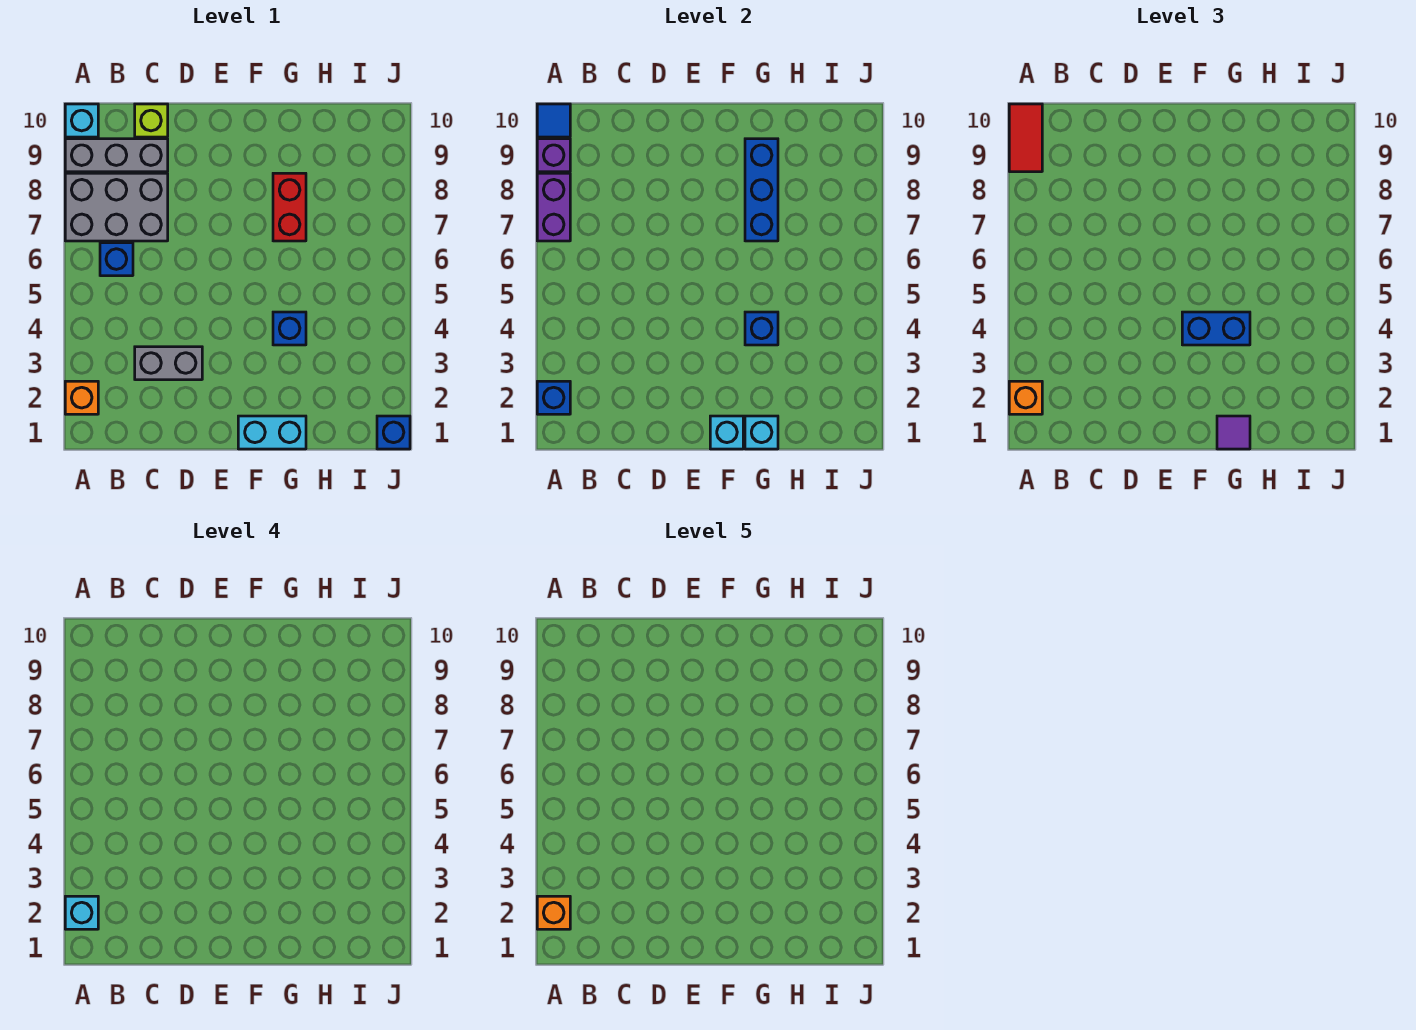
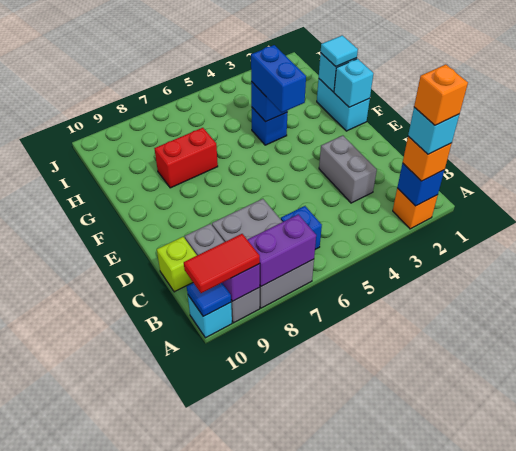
purple 1x1 tile [1217,416,1250,449] -> cyan 1x1 tile [321,35,358,66]
blue 1x3 brick [745,139,778,241] -> none
blue 1x1 brick [377,416,410,449] -> none

